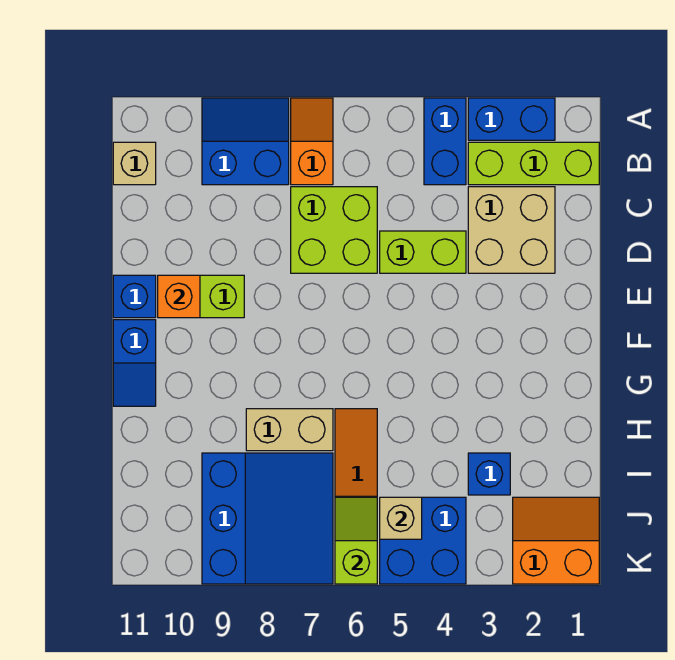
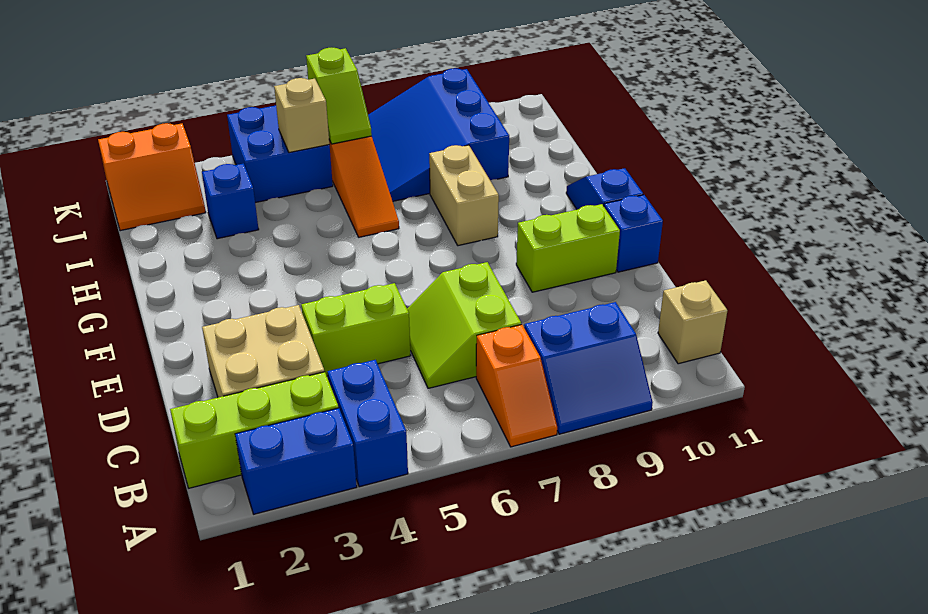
lime 2x2 brick [291,187,377,273] -> lime 2x2 slope [407,262,521,388]
orange 1x1 brick [158,275,200,318] -> none
tan 1x2 brick [246,409,333,451] -> tan 1x2 brick turned to [429,145,499,246]

